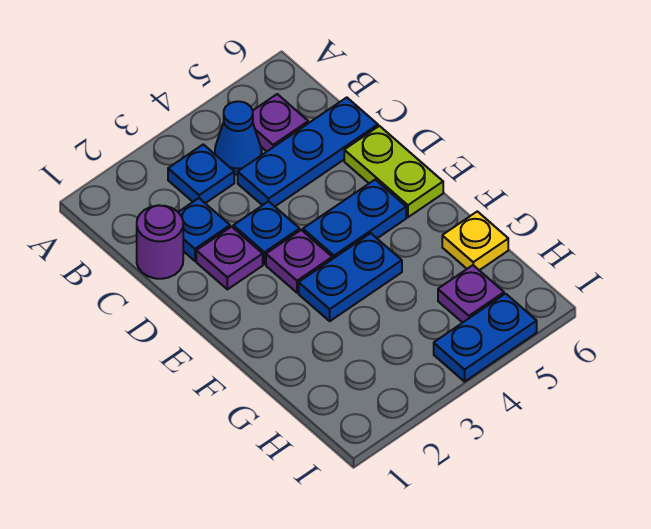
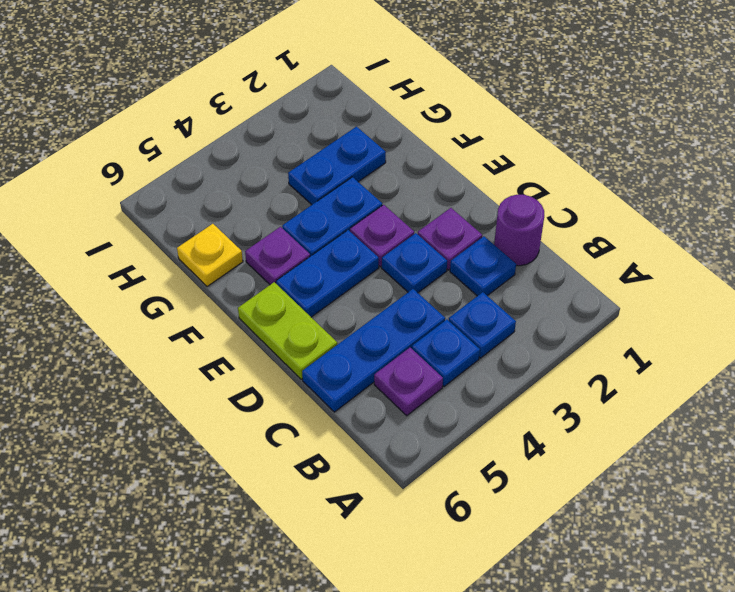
blue 1x1 cone [215,101,262,175] -> blue 1x1 plate [412,320,480,386]
purple 1x1 plate [438,265,504,323] -> purple 1x1 plate moved to [245,227,310,285]
blue 1x2 plate [434,294,537,382] -> blue 1x2 plate moved to [288,127,386,205]

